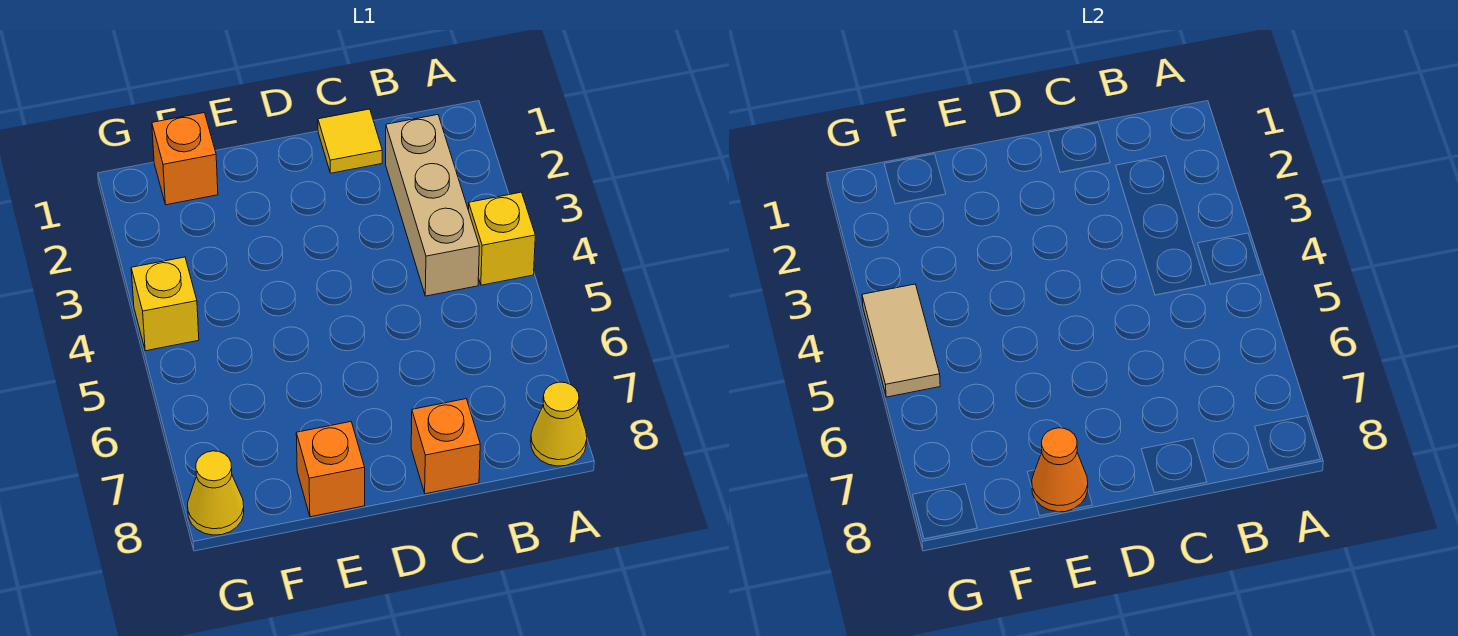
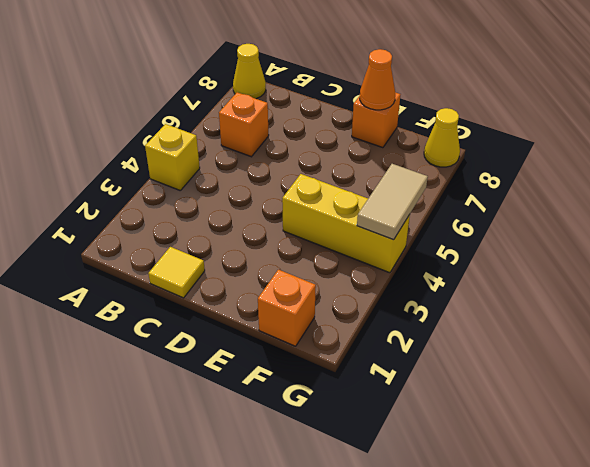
tan 1x3 brick [386,115,479,296] -> none
orange 1x1 brick [411,399,480,494] -> orange 1x1 brick moved to [219,92,269,157]
yellow 1x1 brick [131,257,199,351] -> yellow 1x3 brick [282,174,410,273]

